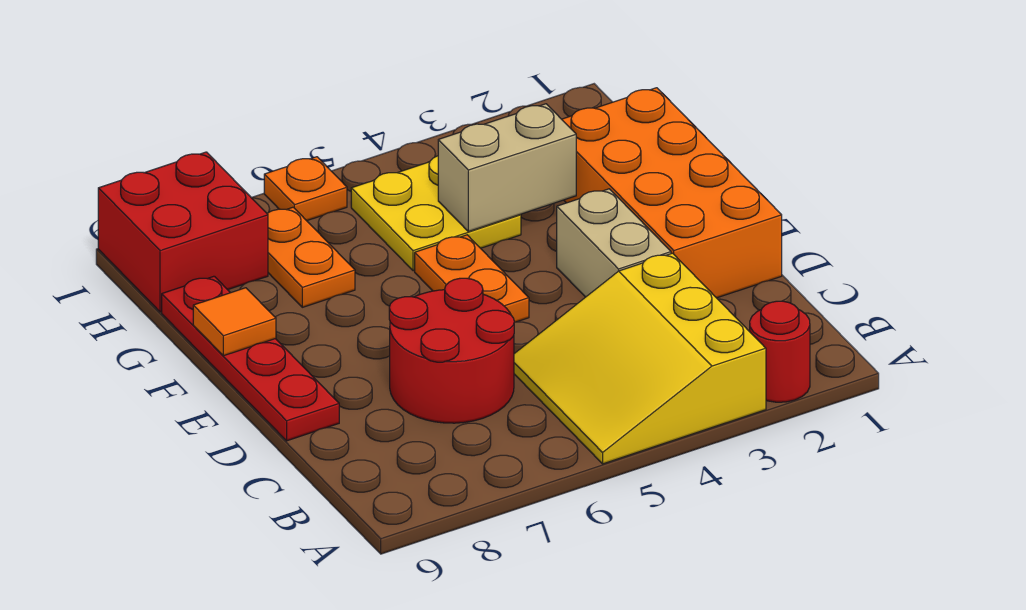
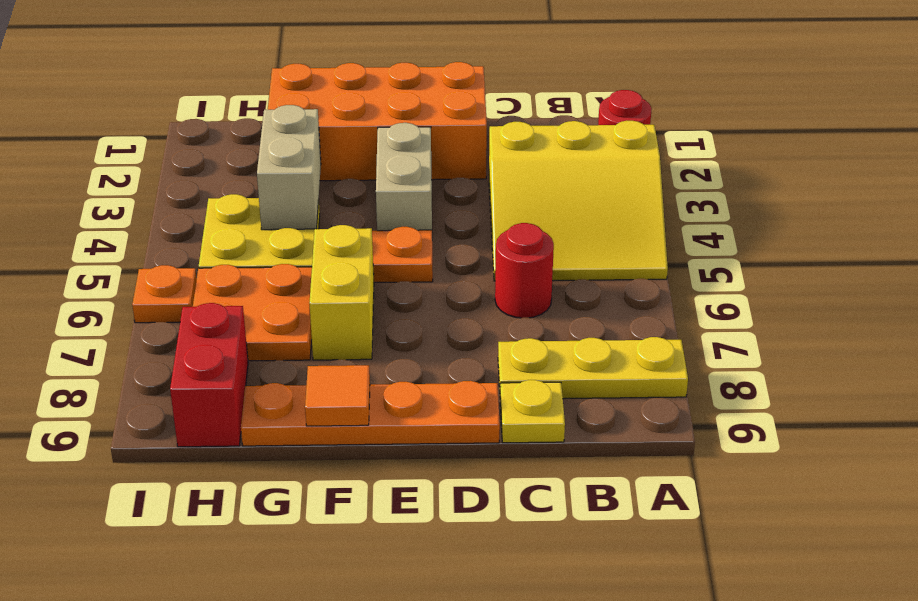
none -> yellow 1x3 plate [498,337,688,399]
red 2x2 round brick [389,278,514,423] -> red 1x1 round brick [495,223,554,318]
none -> yellow 1x1 plate [500,380,565,443]
tan 1x2 brick [557,189,671,297] -> tan 1x2 brick turned to [376,123,432,231]
red 1x4 plate [162,276,339,441] -> orange 1x4 plate [241,381,500,446]
none -> yellow 1x2 brick [309,225,374,360]
orange 1x2 plate [267,207,355,307] -> orange 2x2 plate [193,264,312,361]
red 2x2 brick [98,152,268,312] -> red 1x2 brick [170,303,248,447]

